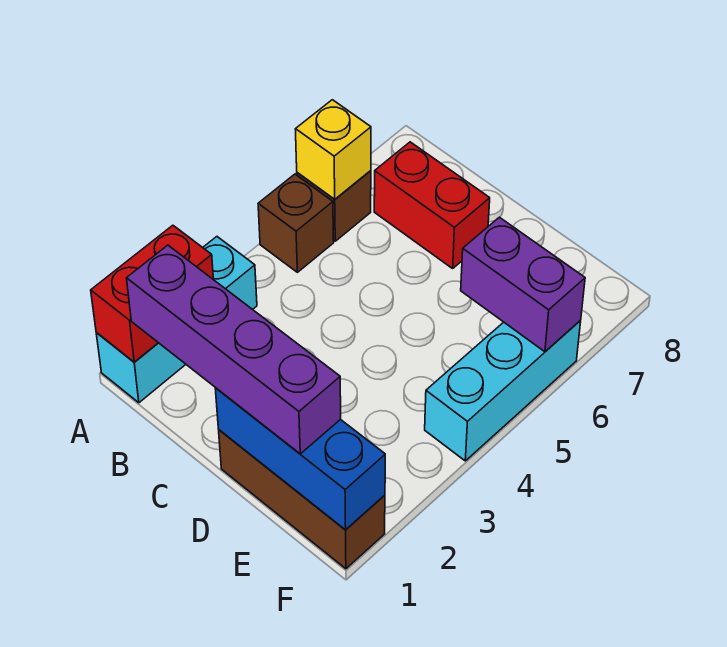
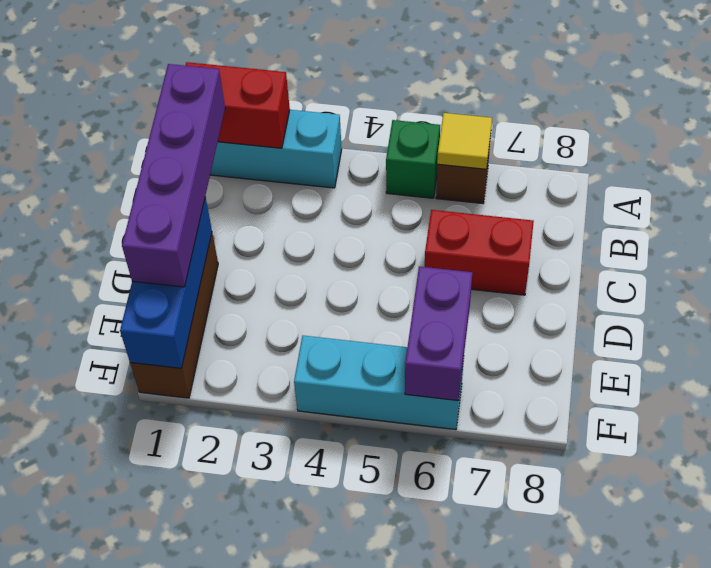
brown 1x1 brick [258,174,334,272] -> green 1x1 brick [386,120,440,198]
yellow 1x1 brick [295,100,371,199] -> yellow 1x1 tile [437,113,492,169]
red 1x2 brick [374,142,490,268] -> red 1x2 brick turned to [425,210,534,295]

